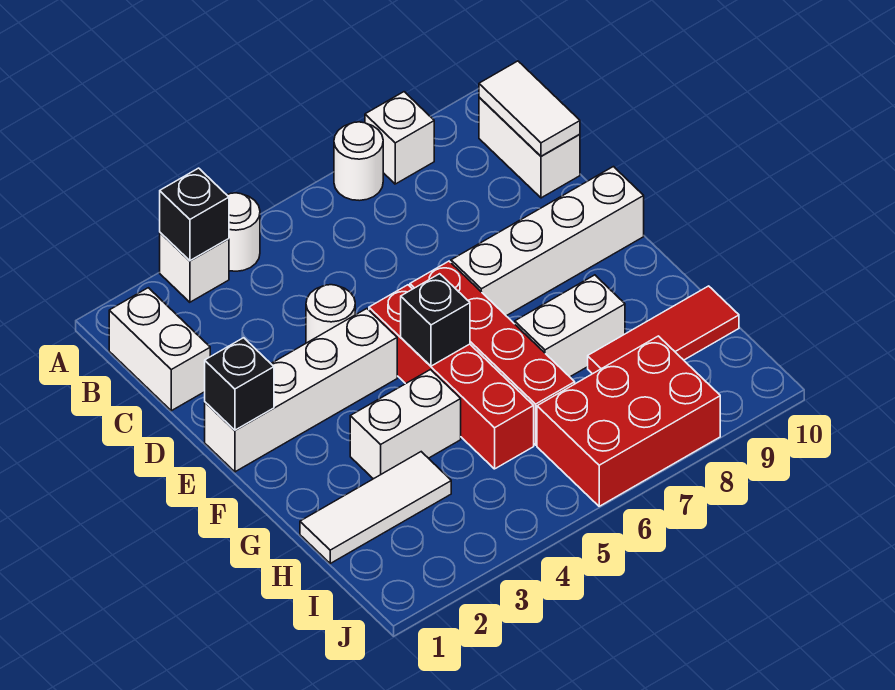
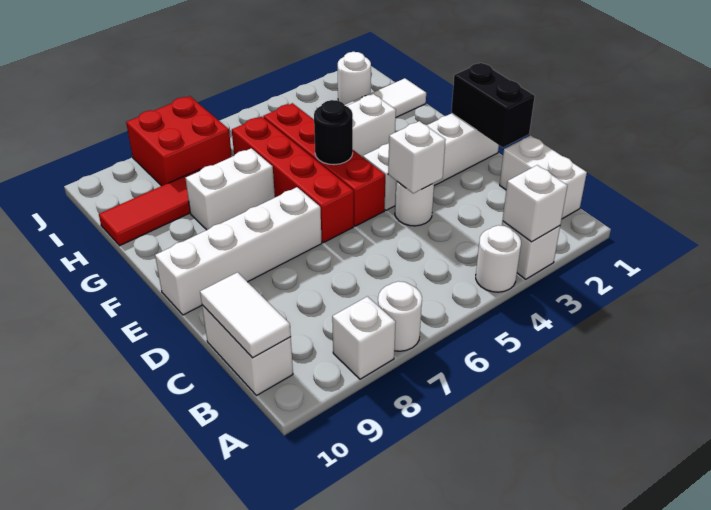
black 1x1 brick [160,168,229,261] -> white 1x1 brick [502,165,567,242]
none -> white 1x1 brick [388,121,445,193]
black 1x1 brick [205,338,274,430] -> black 1x2 brick [451,63,535,147]
black 1x1 brick [401,274,470,366] -> black 1x1 round brick [314,100,353,165]
none -> white 1x1 round brick [338,52,371,105]
red 2x3 brick [537,336,720,506] -> red 2x2 brick [126,96,232,186]

